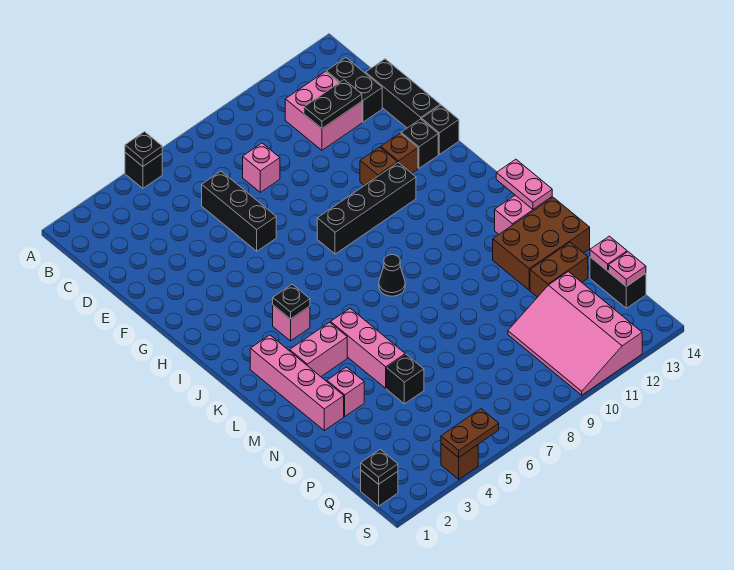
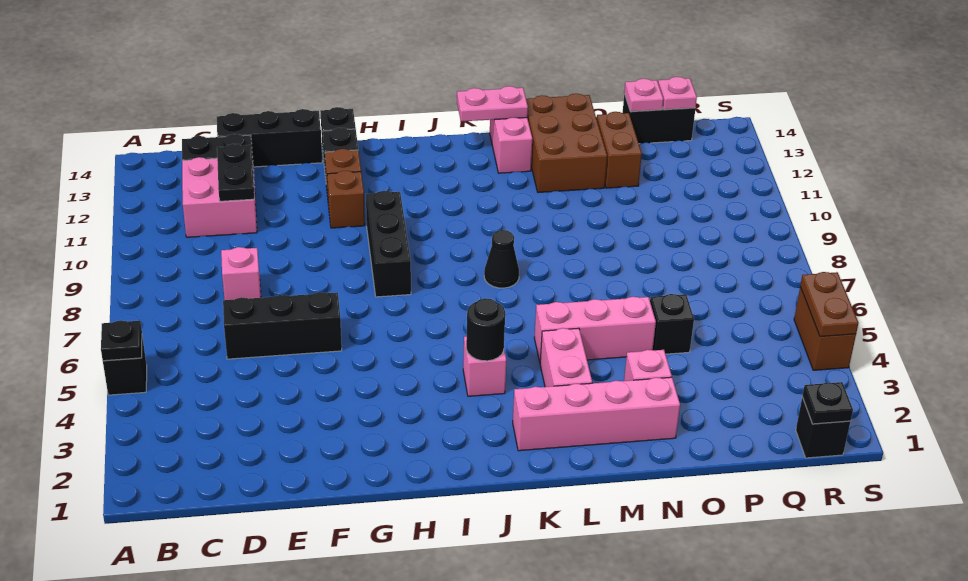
black 1x4 brick [317,163,416,254] -> black 1x3 brick [366,191,411,297]
black 1x1 plate [273,284,310,319] -> black 1x1 round brick [466,298,505,361]
pink 3x4 slope [508,272,642,395] -> none
brown 1x1 brick [441,444,478,479] -> brown 1x2 brick [794,287,856,370]

